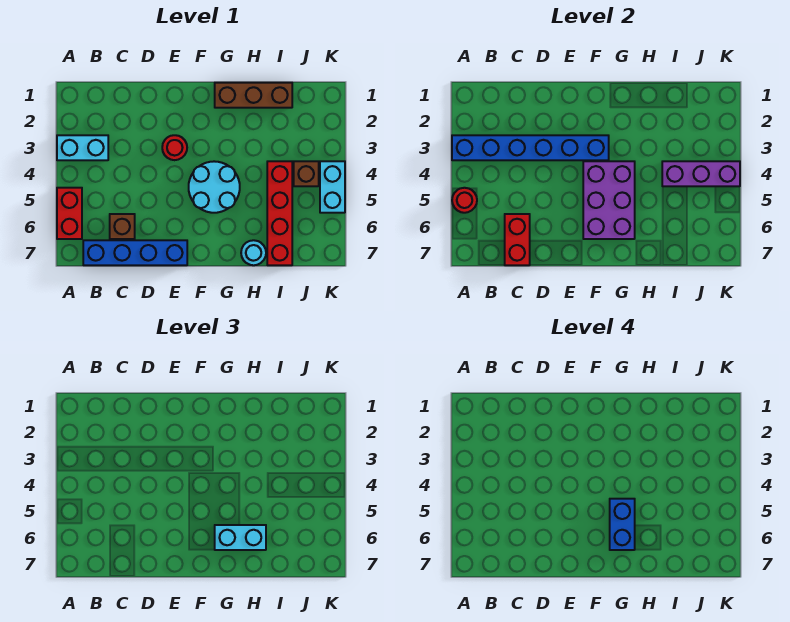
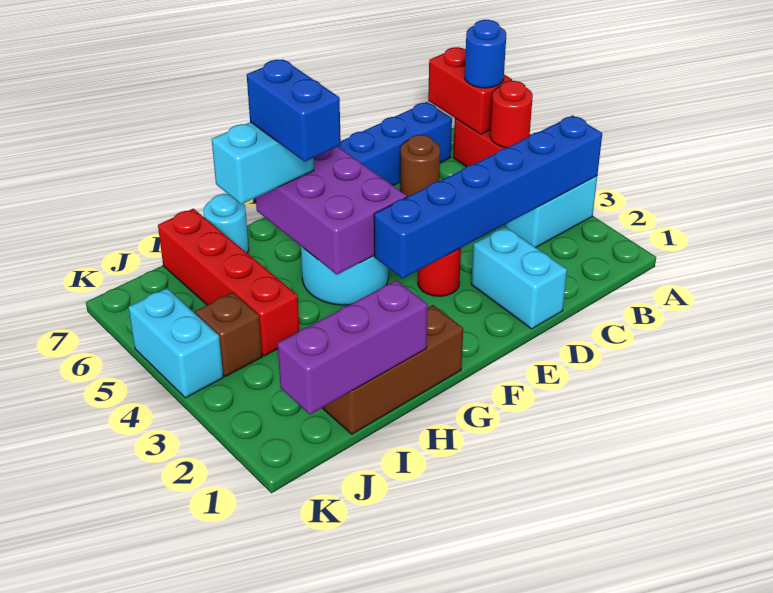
none -> blue 1x1 round brick [465,20,506,88]
brown 1x1 brick [110,214,135,239] -> brown 1x1 round brick [400,135,440,197]
red 1x2 brick [505,214,530,265] -> red 1x2 brick moved to [428,47,512,134]
none -> cyan 1x2 brick [471,227,567,329]
purple 1x3 brick [662,161,740,186] -> purple 1x3 brick moved to [277,280,428,414]

